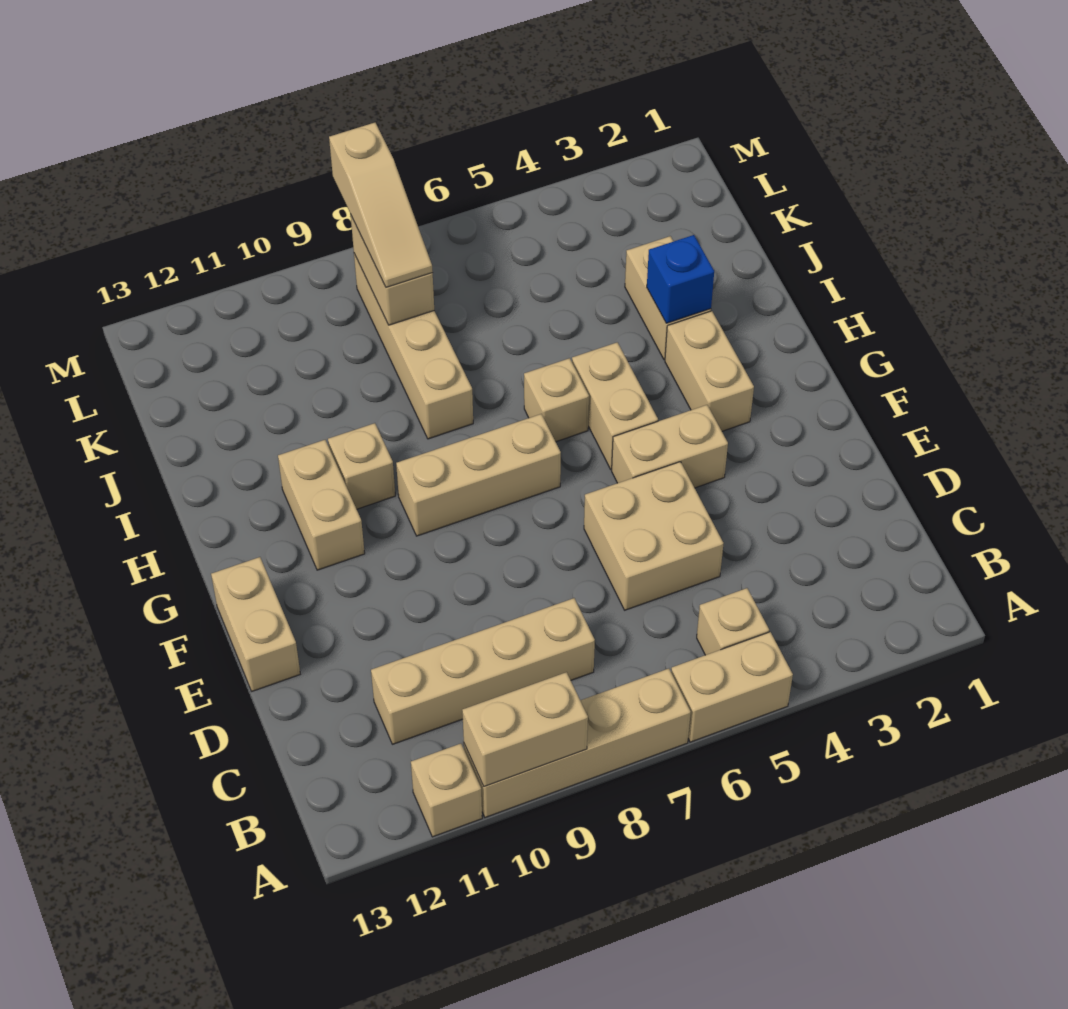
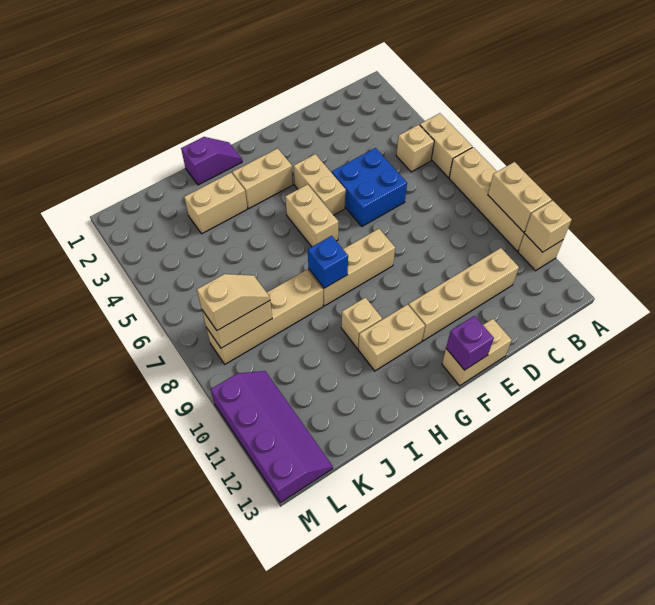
tan 1x4 brick [371,598,595,744] -> tan 1x4 brick turned to [409,248,519,341]
tan 2x2 brick [584,462,724,610] -> blue 2x2 brick [332,148,407,226]
none -> purple 1x1 brick [446,316,494,370]
tan 1x2 brick [572,342,658,469] -> tan 1x2 brick turned to [285,184,338,247]
tan 1x3 brick [396,414,561,536] -> tan 1x3 brick turned to [308,229,395,306]
none -> purple 1x2 slope [181,137,242,185]
tan 1x1 brick [524,358,589,442] -> tan 1x1 brick moved to [524,201,572,252]
blue 1x1 brick [647,235,714,323] -> blue 1x1 brick moved to [308,236,348,288]
tan 1x3 slope [329,123,433,288] -> tan 1x2 slope [197,274,270,331]
none -> purple 2x4 slope [211,371,333,503]

